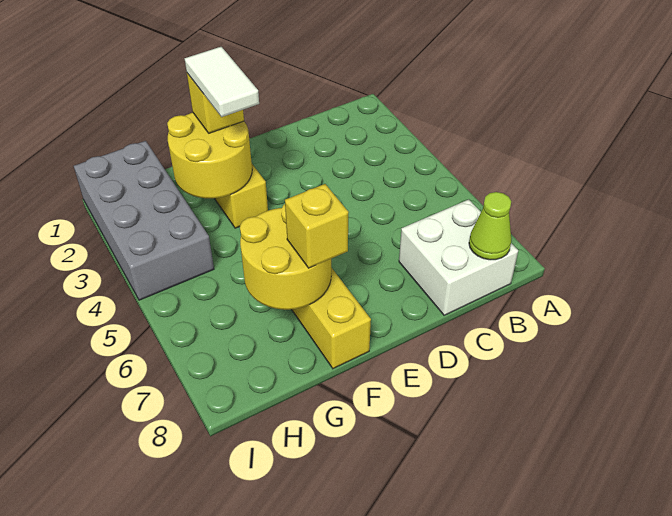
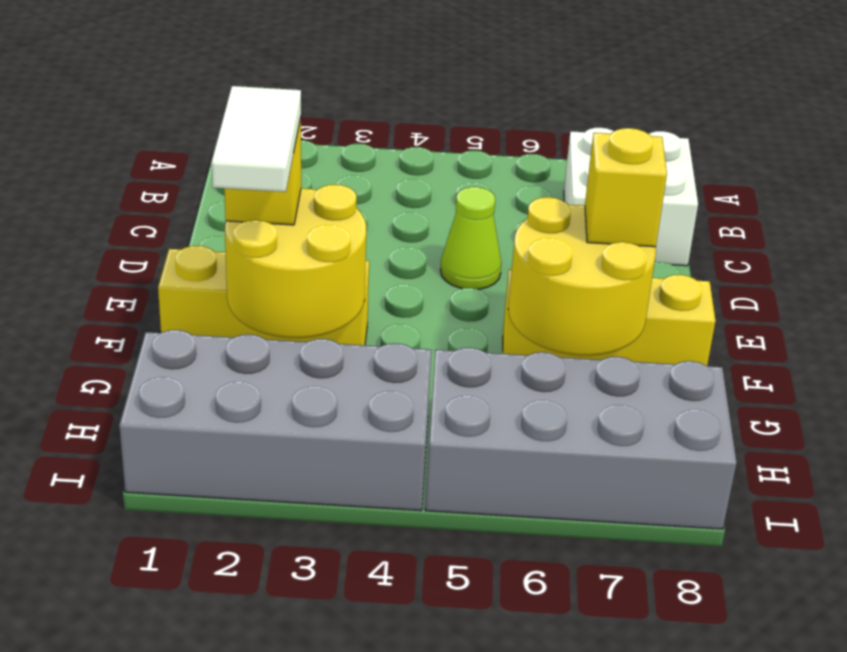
lime 1x1 cone [469,192,511,260] -> lime 1x1 cone moved to [440,187,501,289]
white 1x2 tile [185,47,259,117] -> white 1x2 tile turned to [212,86,301,192]
none -> grey 2x4 brick [425,348,737,529]

